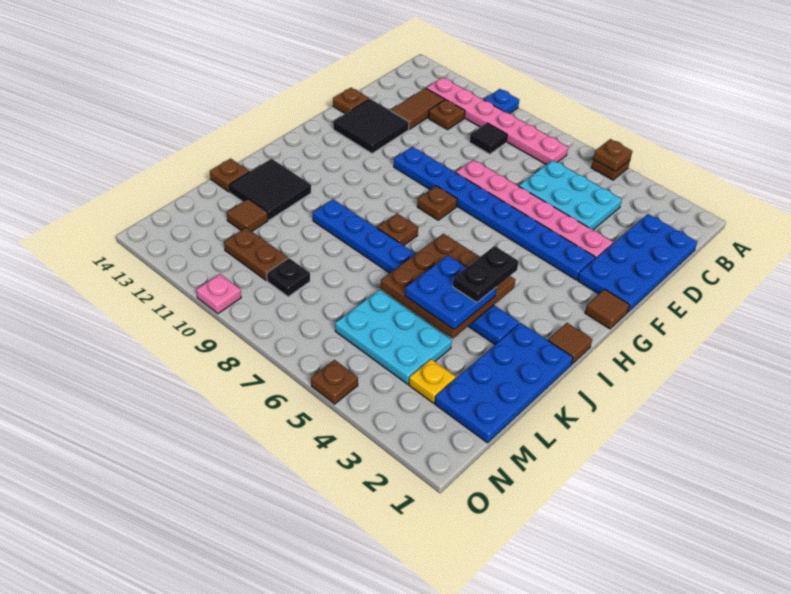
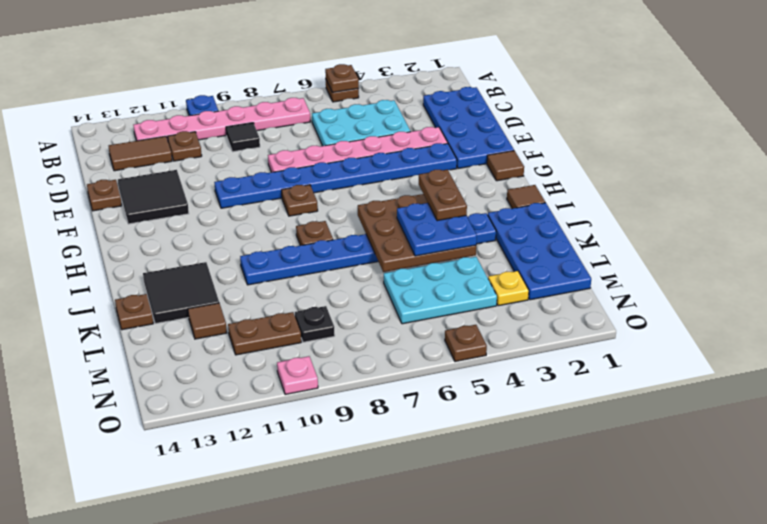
brown 1x2 tile [391,88,445,129] -> brown 1x2 tile turned to [109,136,172,171]
black 1x2 plate [453,246,519,303] -> brown 1x2 plate [419,170,467,221]

